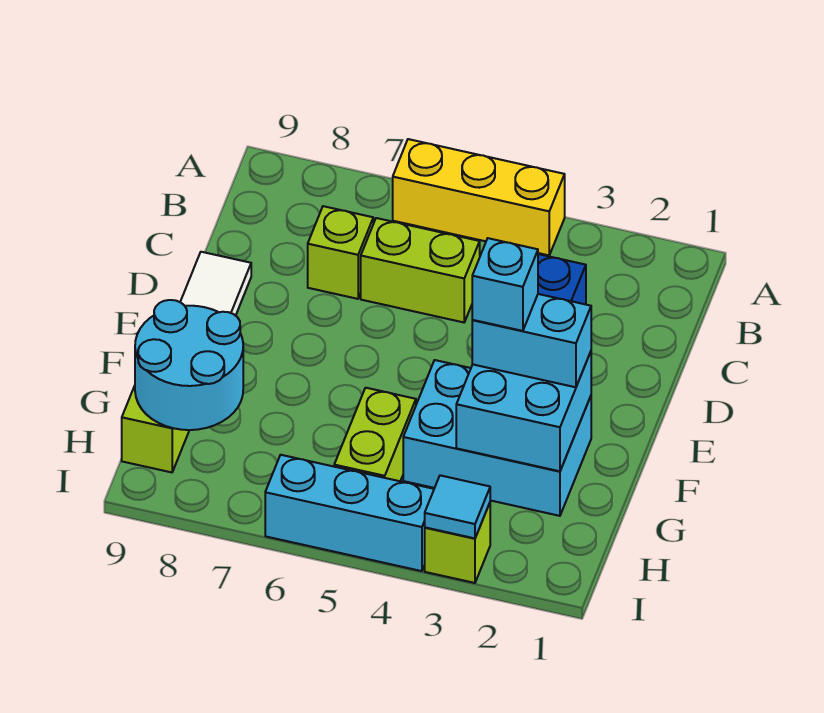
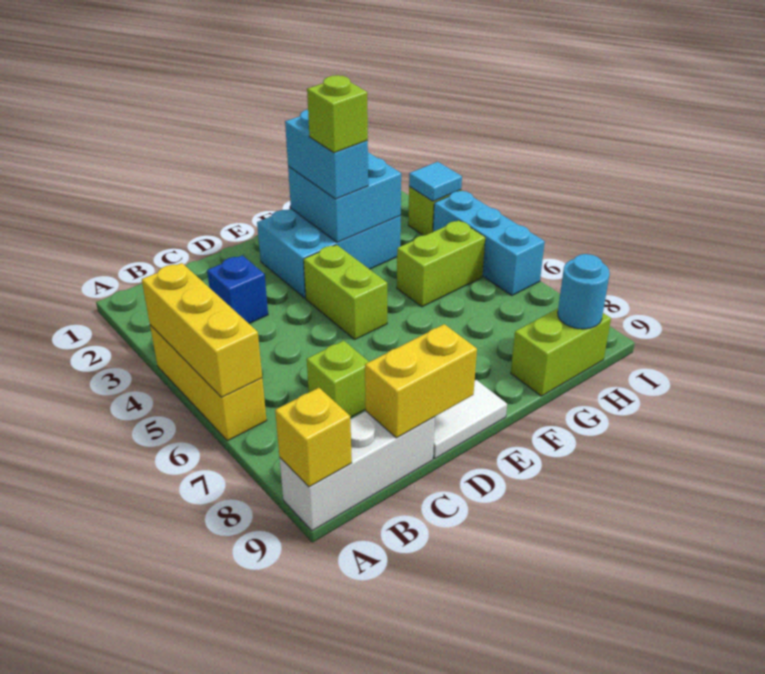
none -> yellow 1x3 brick [142,263,262,397]
none -> white 1x3 brick [280,411,435,531]
none -> yellow 1x1 brick [275,388,352,487]
lime 1x2 brick [361,218,480,322] -> lime 1x2 brick moved to [304,245,387,339]
none -> yellow 1x2 brick [365,324,477,438]
cyan 2x3 brick [403,360,591,516] -> cyan 2x3 brick turned to [257,209,401,298]
cyan 1x1 brick [472,238,538,331] -> lime 1x1 brick [307,75,368,153]
cyan 2x2 round brick [135,300,243,430] -> cyan 1x1 round brick [558,254,610,329]

